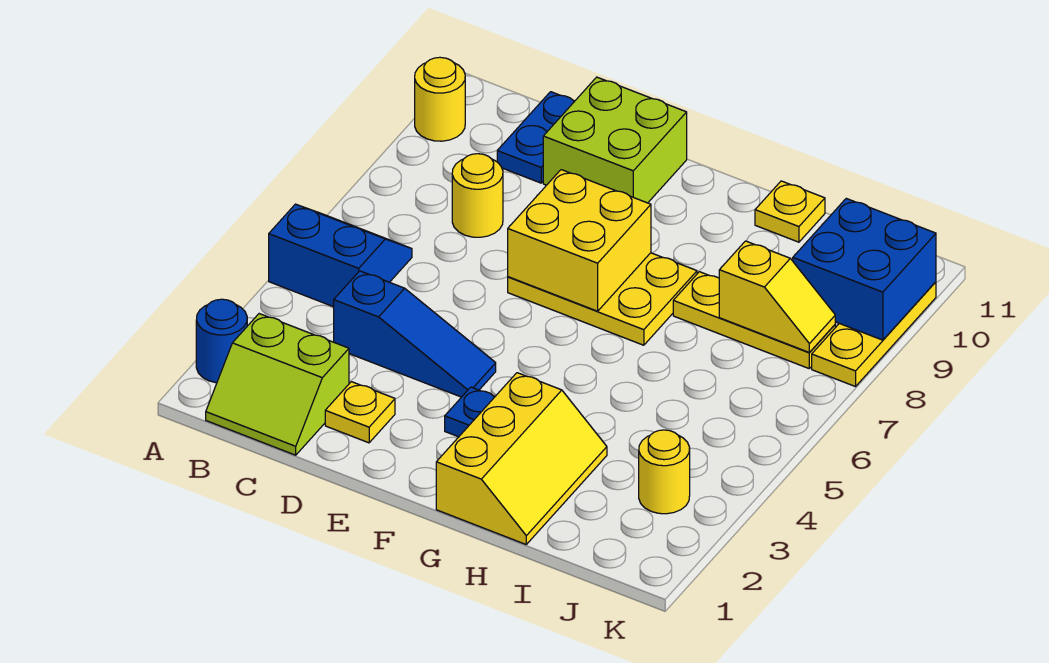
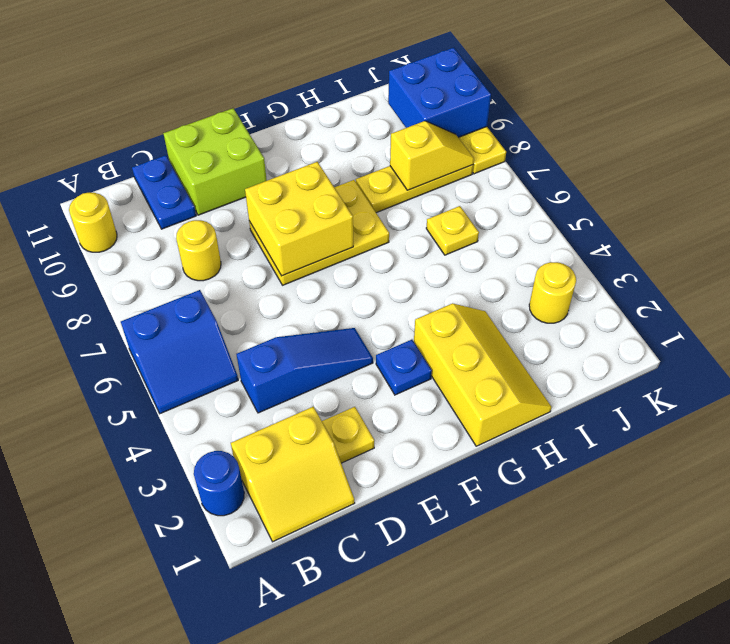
blue 2x2 slope [269,204,412,307] -> blue 2x2 slope turned to [121,290,238,414]
lime 2x2 slope [206,314,349,455] -> yellow 2x2 slope [231,407,355,542]
yellow 1x1 plate [755,181,825,242] -> yellow 1x1 plate moved to [426,206,479,255]

